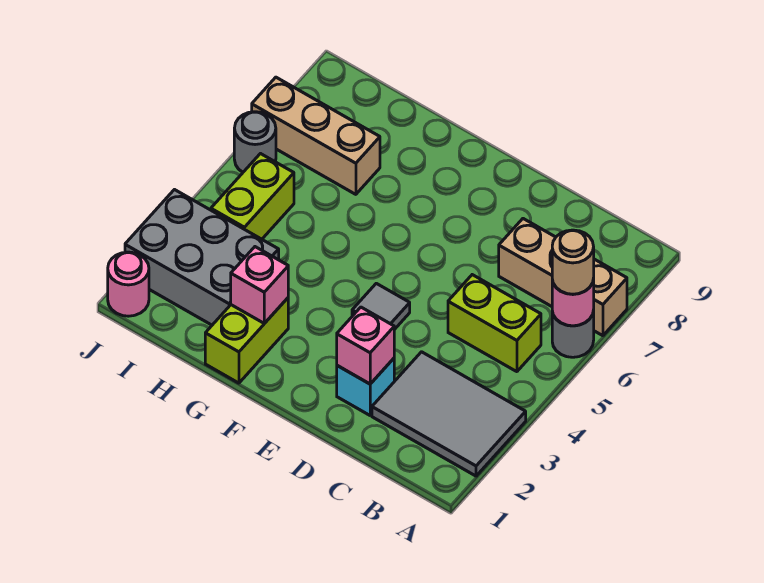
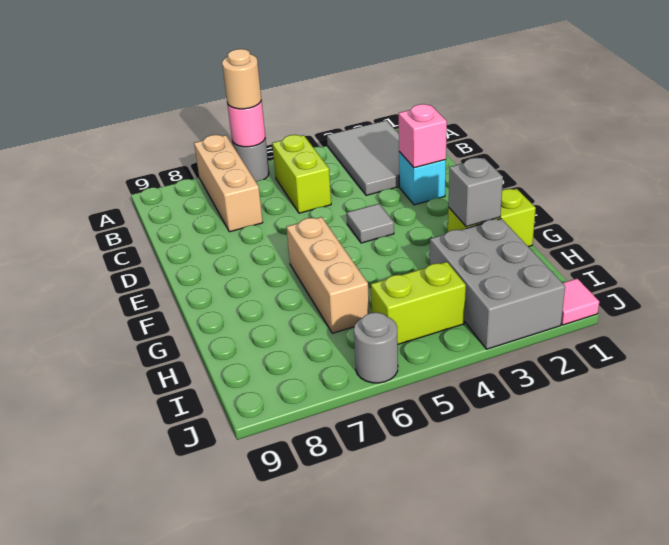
pink 1x1 brick [231,247,288,323] -> grey 1x1 brick [449,158,503,227]
tan 1x3 brick [252,77,380,194] -> tan 1x3 brick moved to [286,217,369,333]
pink 1x1 round brick [108,252,149,316] -> pink 1x1 tile [561,279,599,325]

